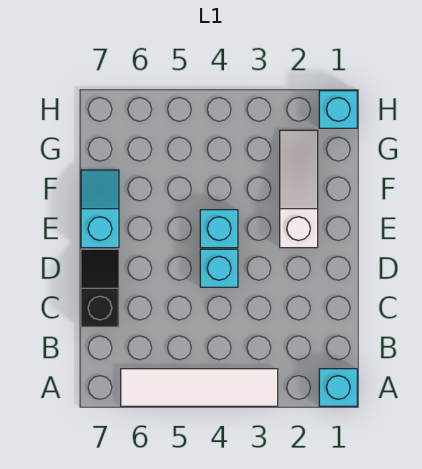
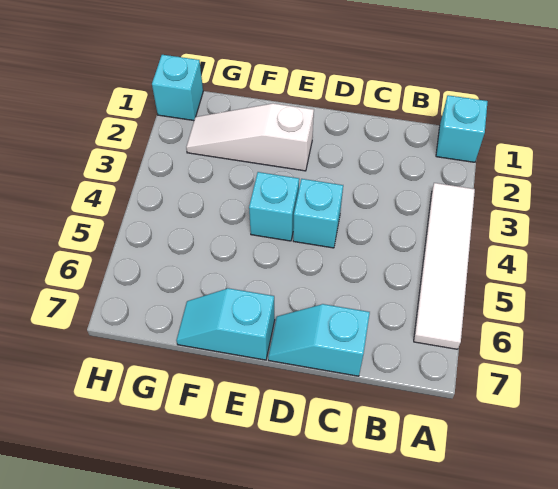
black 1x2 slope [81,249,119,327] -> cyan 1x2 slope [268,304,370,376]

